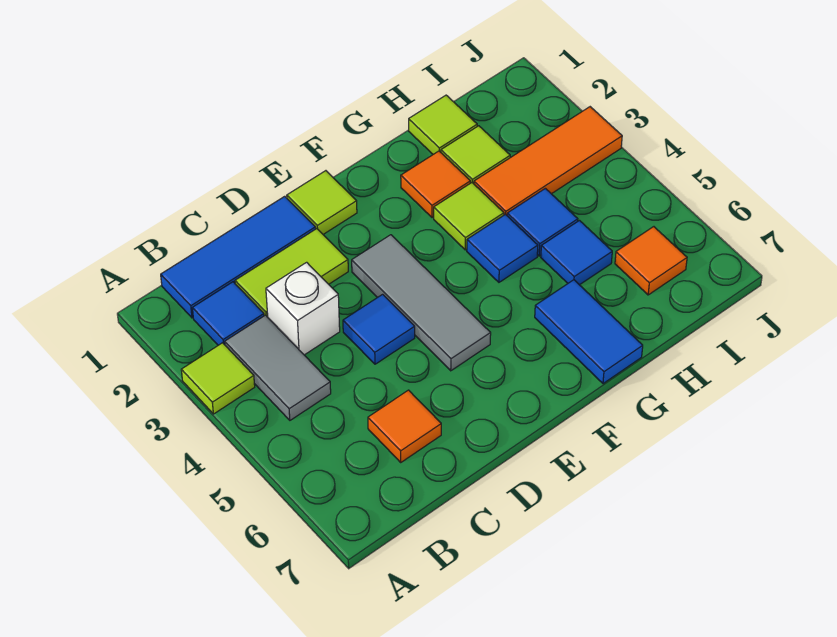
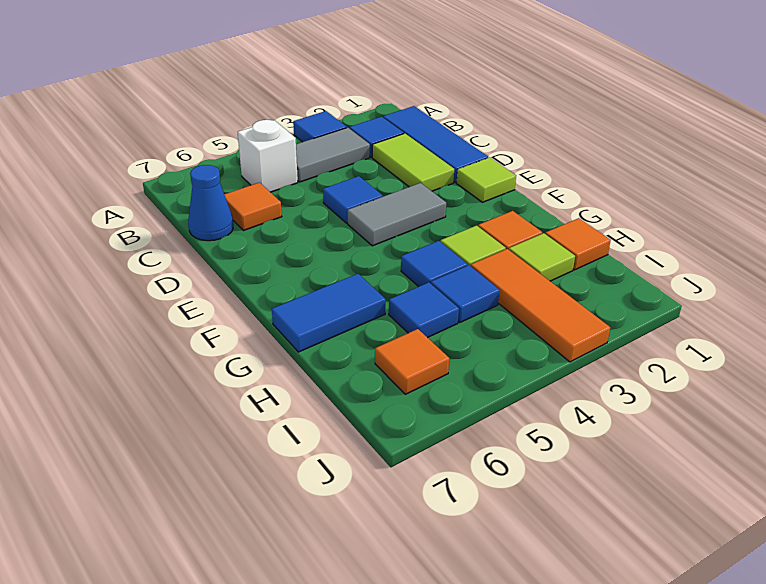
lime 1x1 tile [181,343,255,414] -> blue 1x1 tile [293,111,347,142]
white 1x1 brick [266,262,340,355] -> white 1x1 brick moved to [238,120,298,192]
none -> blue 1x1 cone [188,165,233,241]
grey 1x3 tile [352,235,491,371] -> grey 1x2 tile [348,183,446,246]
lime 1x1 tile [409,95,477,154] -> orange 1x1 tile [545,218,611,270]

